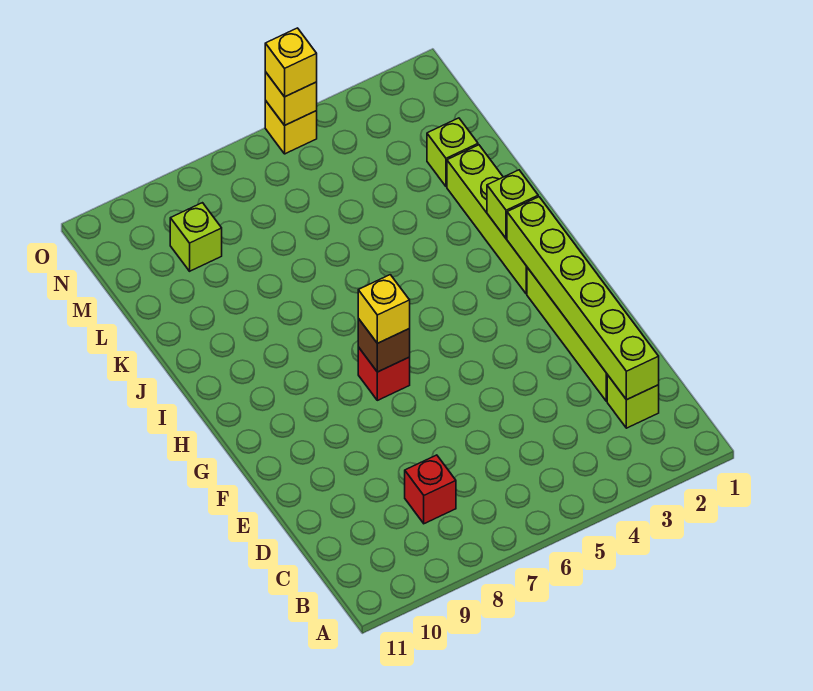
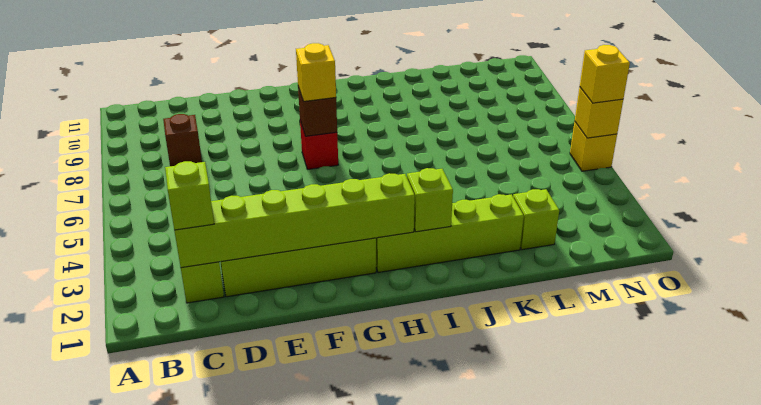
red 1x1 brick [405,455,456,524] -> brown 1x1 brick [163,114,202,166]
lime 1x1 brick [170,203,222,271] -> lime 1x1 brick moved to [165,161,214,230]

